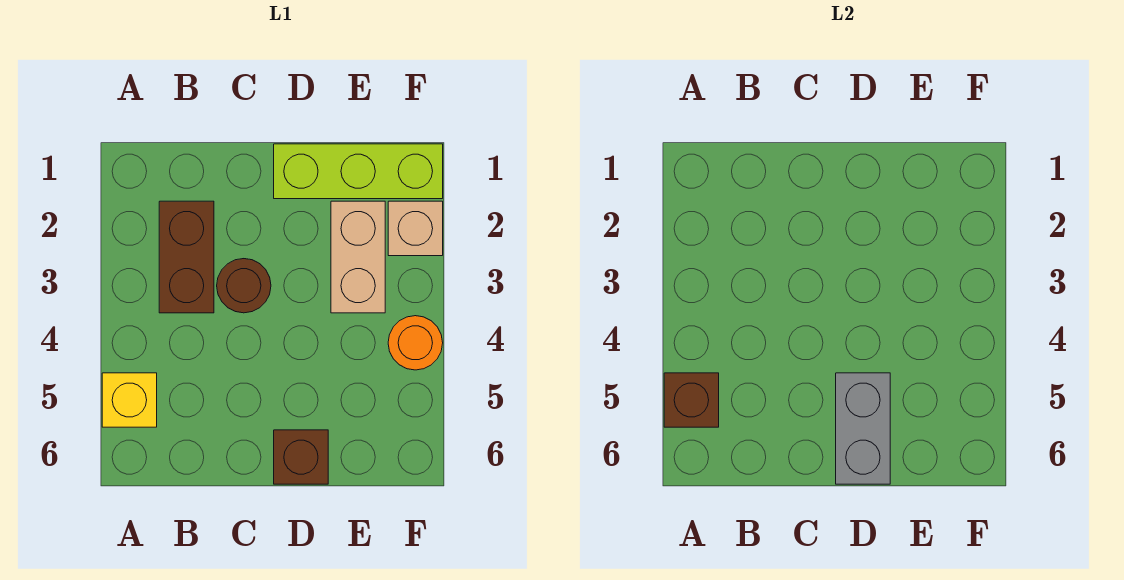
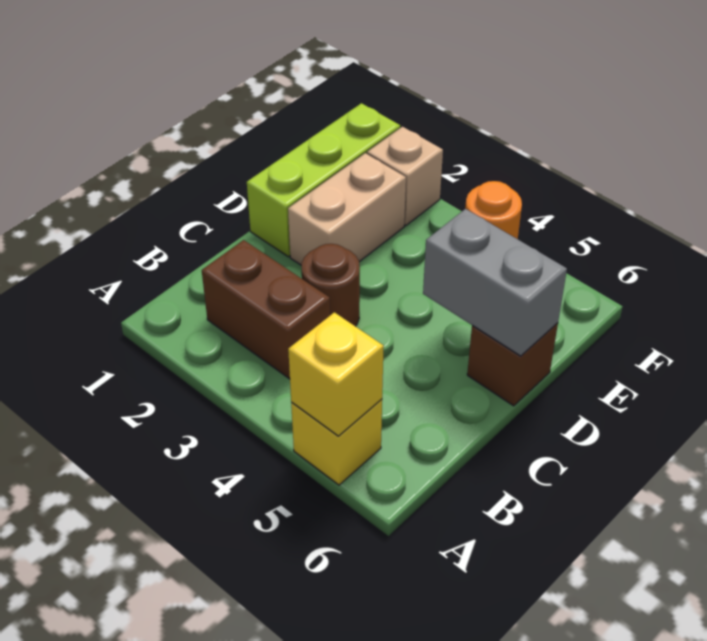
brown 1x1 brick [664,373,719,427] -> yellow 1x1 brick [288,312,384,436]
tan 1x2 brick [331,201,385,313] -> tan 1x2 brick turned to [288,153,406,265]

